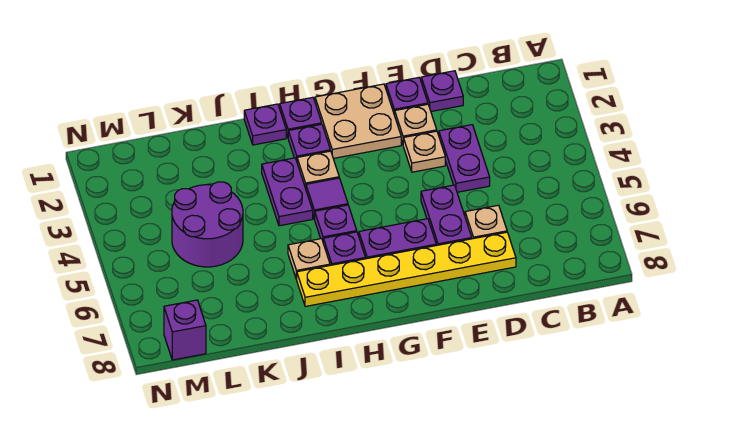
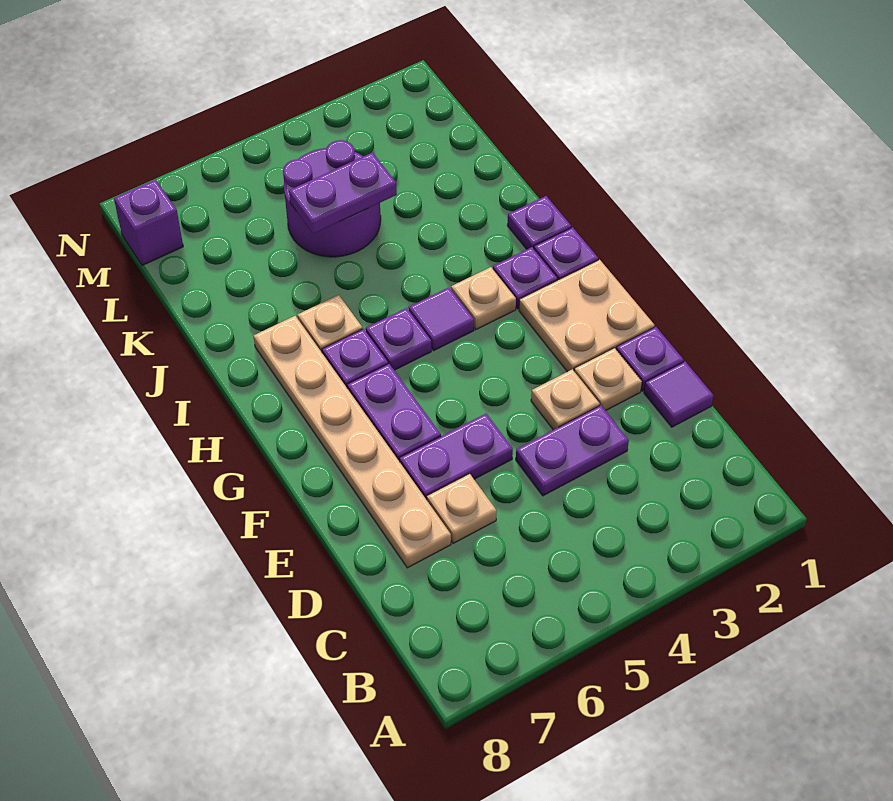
purple 1x1 plate [421,71,463,112] -> purple 1x1 tile [644,362,714,427]
yellow 1x6 plate [297,232,516,307] -> tan 1x6 plate [254,316,451,568]
purple 1x2 plate [262,158,313,226] -> purple 1x2 plate moved to [289,152,397,234]

